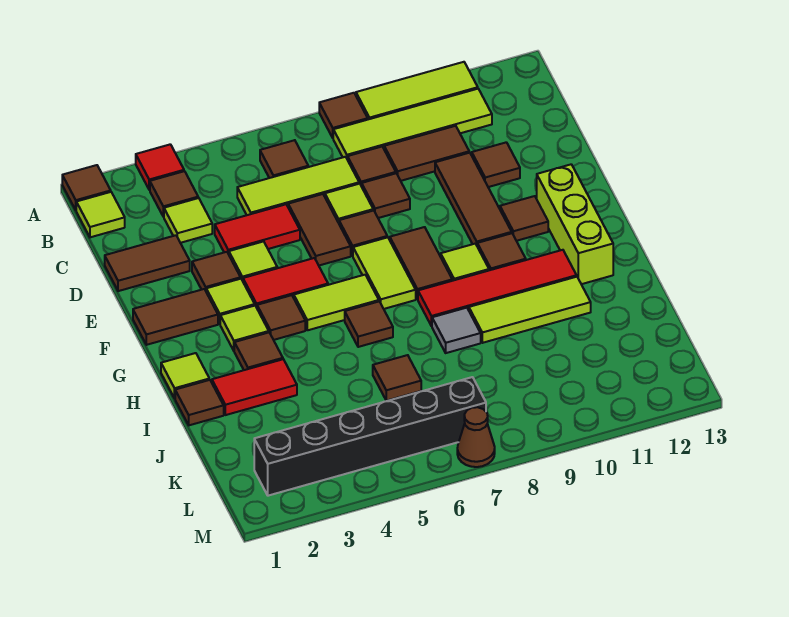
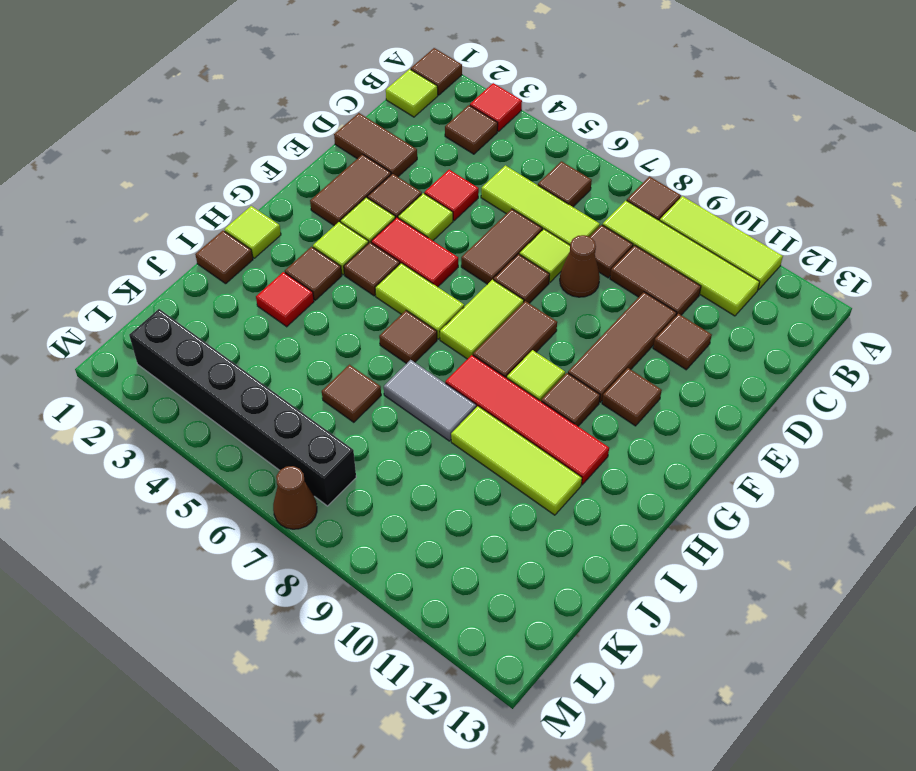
lime 1x1 tile [164,198,212,243] -> none
red 1x2 tile [215,204,300,254] -> red 1x1 tile [424,170,479,221]
brown 1x1 tile [362,173,410,218] -> brown 1x1 cone [560,235,600,297]
brown 1x2 tile [133,289,218,345] -> brown 1x2 tile turned to [310,154,391,226]
lime 1x3 brick [537,164,613,284] -> none
red 1x2 tile [212,359,297,415] -> red 1x1 tile [256,272,314,327]
grey 1x1 tile [432,308,481,353] -> grey 1x2 tile [384,360,476,441]

